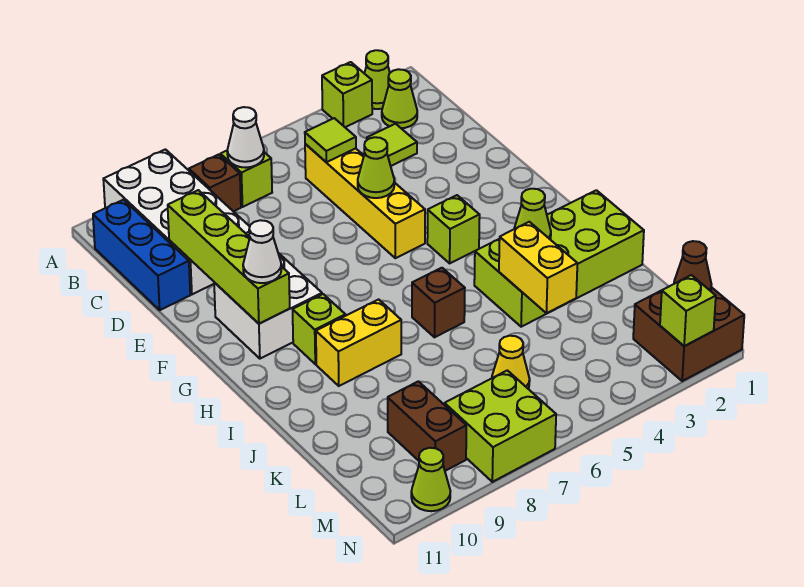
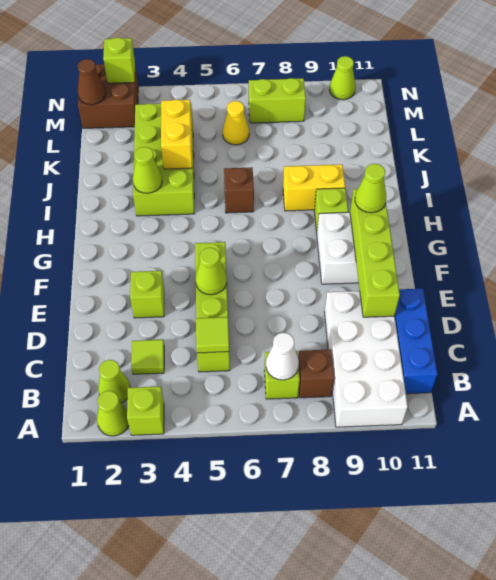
yellow 1x4 brick [305,144,425,258] -> lime 1x4 brick [195,242,230,372]
lime 1x1 brick [427,195,480,263] -> lime 1x1 brick moved to [130,271,164,318]
white 1x1 cone [243,220,281,283] -> lime 1x1 cone [355,164,386,213]
lime 2x4 brick [474,190,644,327] -> lime 2x4 brick turned to [133,103,194,216]
brown 1x2 brick [388,381,466,471] -> none
lime 2x2 brick [444,370,556,482] -> lime 1x2 brick [249,78,306,123]

